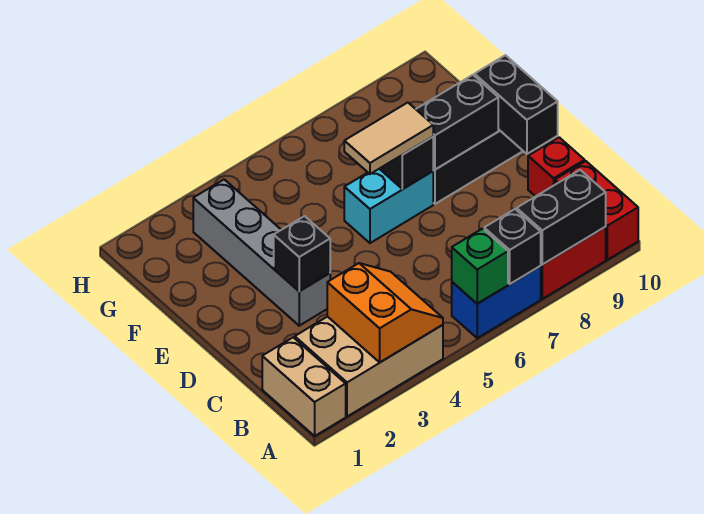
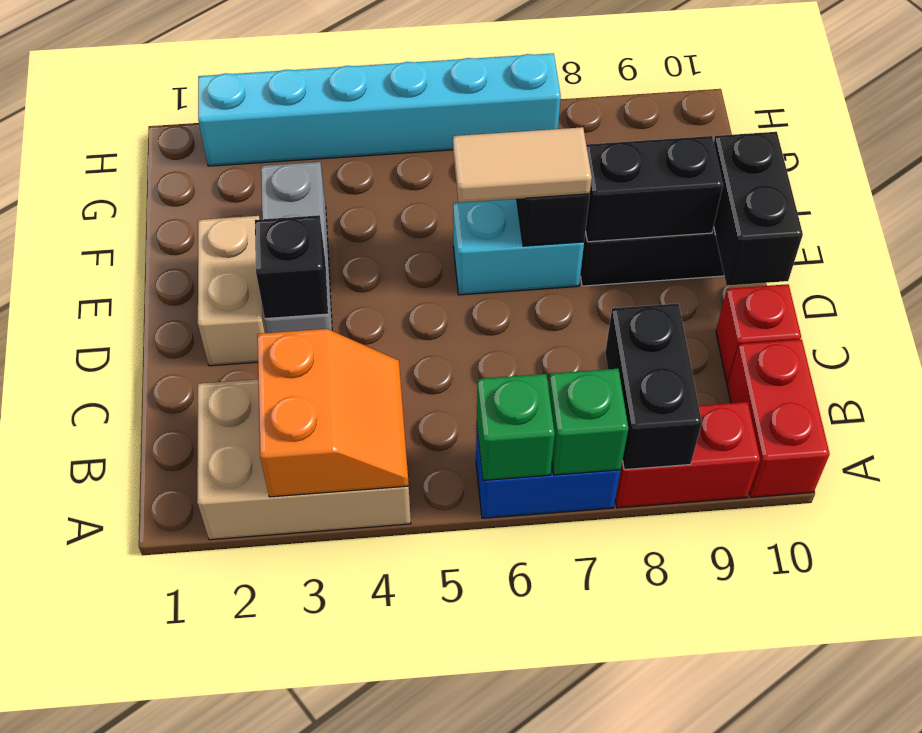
tan 1x2 brick [262,337,346,436] -> tan 1x2 brick moved to [198,216,267,366]
black 1x1 brick [484,209,541,284] -> green 1x1 brick [549,369,628,475]
black 1x2 brick [517,170,606,265] -> black 1x2 brick turned to [605,304,702,470]
grey 1x4 brick [193,179,330,326] -> grey 1x3 brick [261,162,332,333]
none -> cyan 1x6 brick [198,53,561,166]

